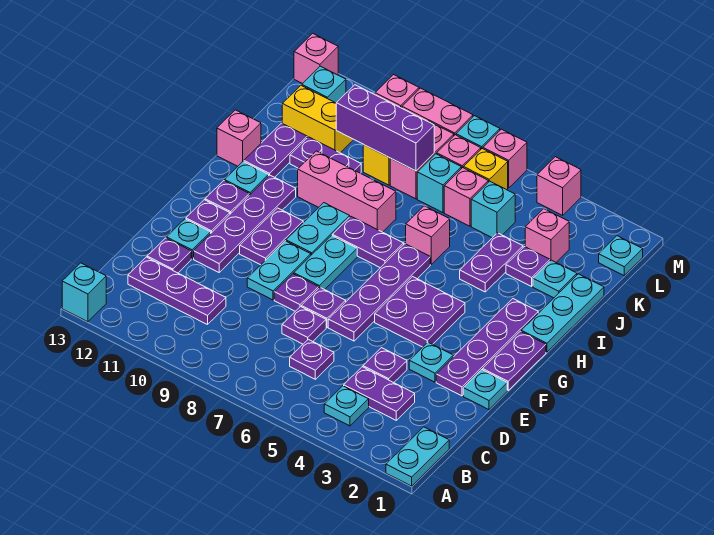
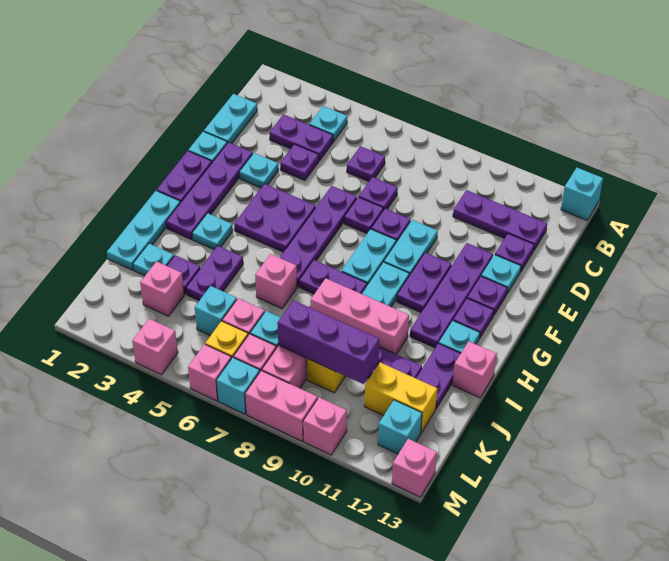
cyan 1x2 plate [386,427,449,486] -> cyan 1x2 plate moved to [204,94,257,143]
cyan 1x1 plate [599,236,643,275] -> cyan 1x1 plate moved to [192,213,233,250]

